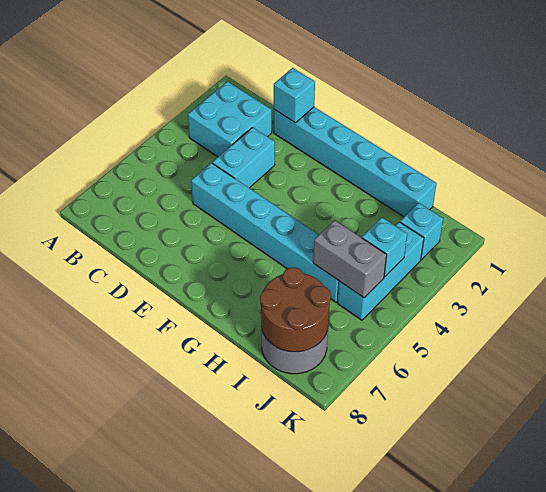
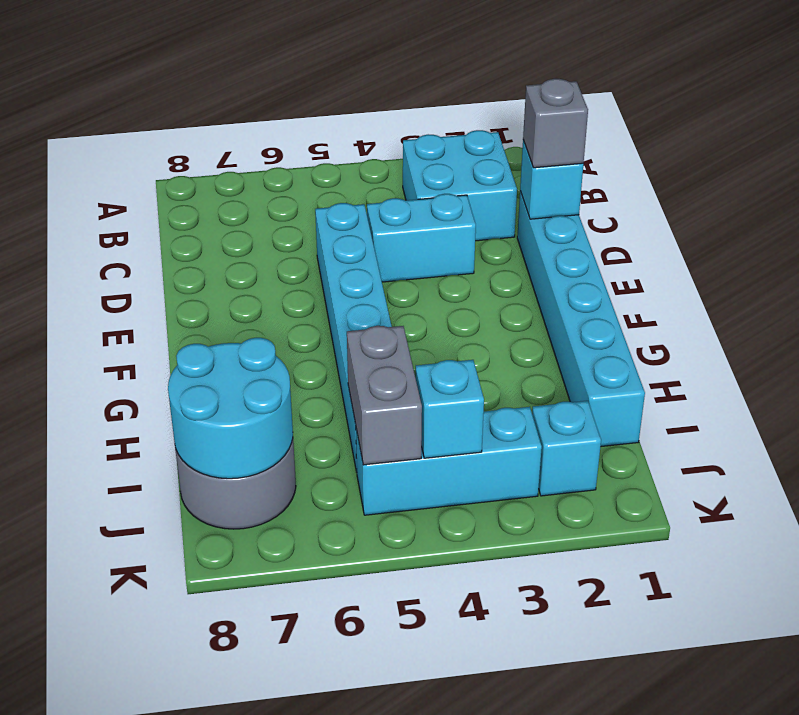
none -> grey 1x1 brick [523,79,588,168]
brown 2x2 round brick [260,267,331,352] -> cyan 2x2 round brick [168,338,293,479]

